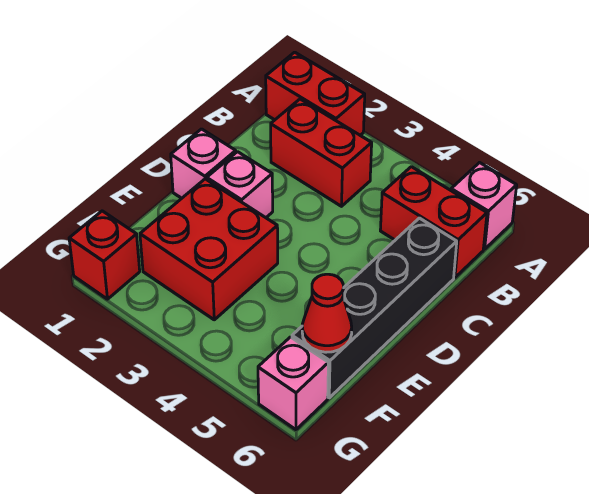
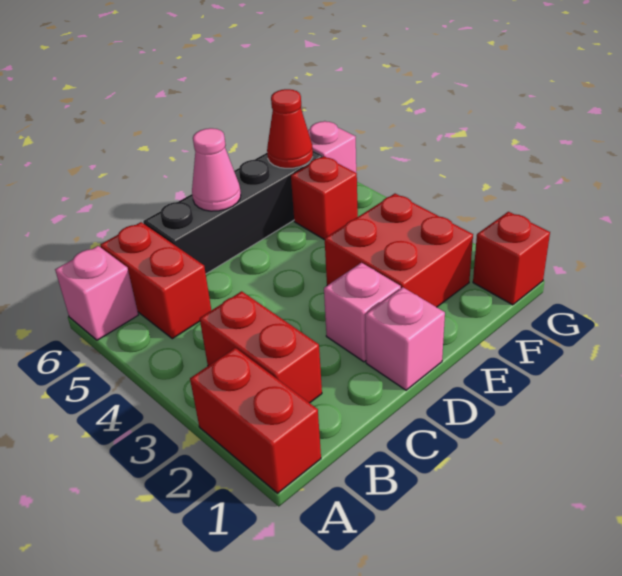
none -> pink 1x1 cone [192,128,241,211]
none -> red 1x1 brick [291,156,358,240]

